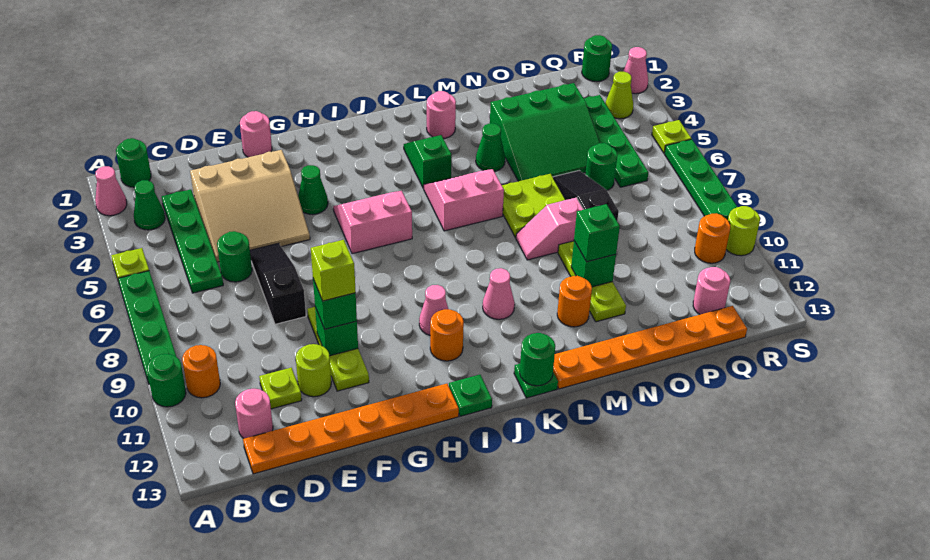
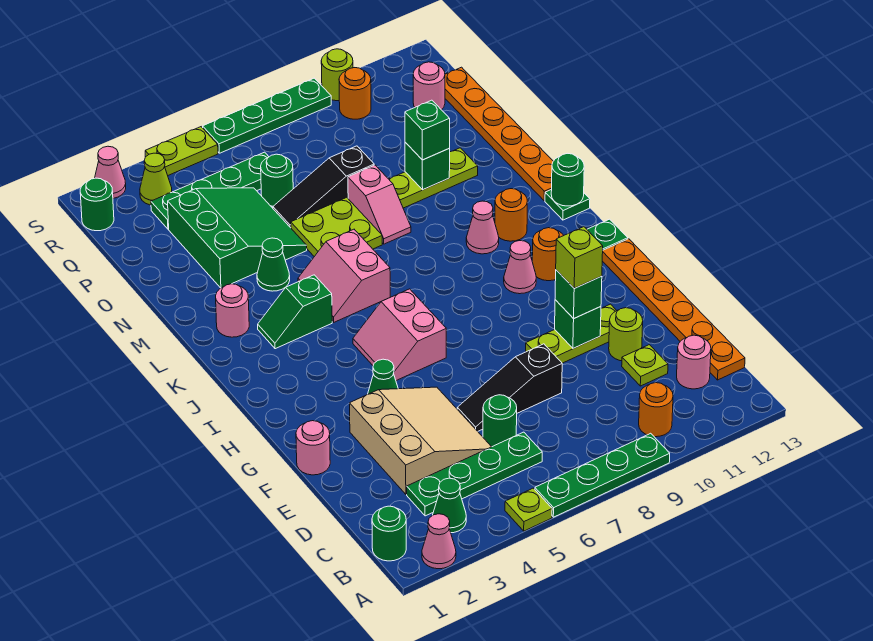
green 1x1 round brick [147,354,186,407] -> none
orange 1x1 round brick [557,276,592,327] -> orange 1x1 round brick moved to [495,189,527,241]
lime 1x1 plate [652,120,692,153] -> lime 1x2 plate [145,127,218,175]

